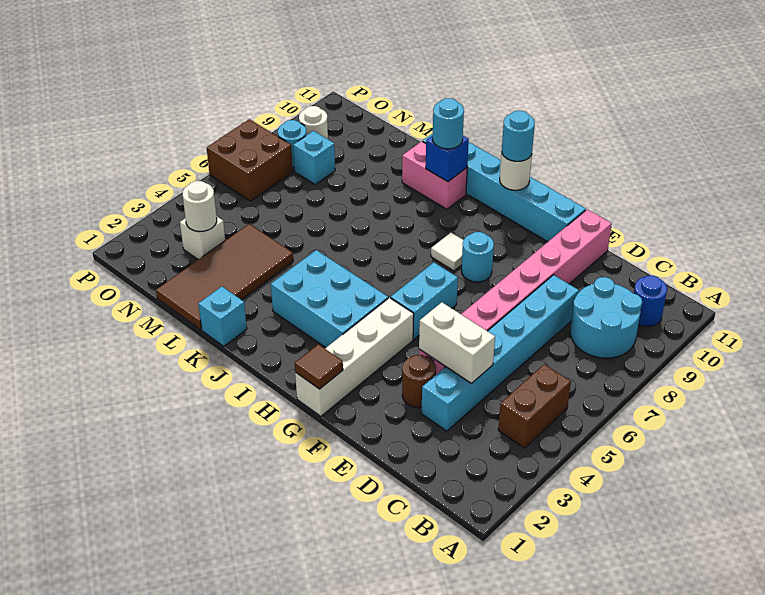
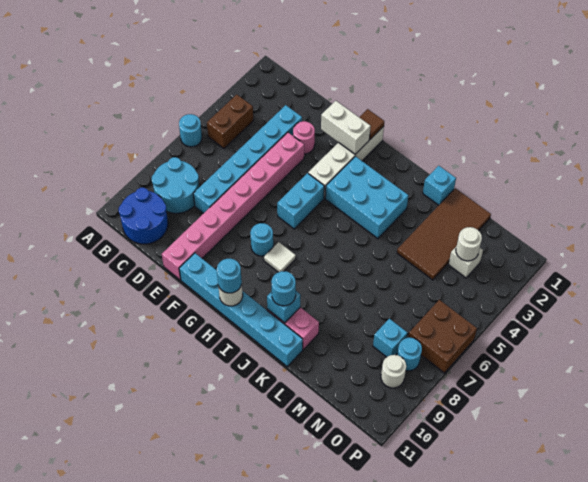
none -> cyan 1x1 round brick [179,114,202,147]
blue 1x1 round brick [634,275,667,326] -> blue 2x2 round brick [119,188,168,244]
white 1x2 brick [419,302,495,384] -> white 1x2 brick moved to [321,101,371,154]
brown 1x1 round brick [402,355,436,408] -> pink 1x1 round brick [293,121,315,154]
blue 1x1 brick [426,136,469,182] -> cyan 1x1 brick [267,291,300,323]

